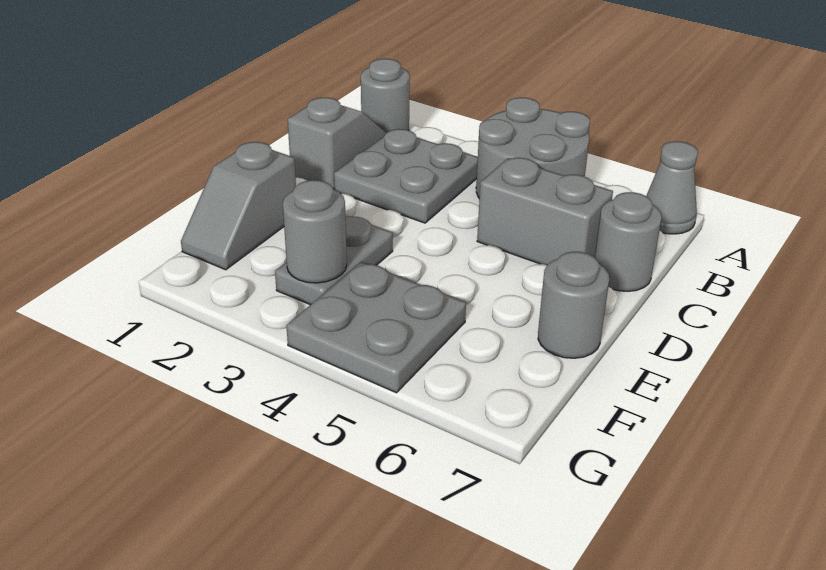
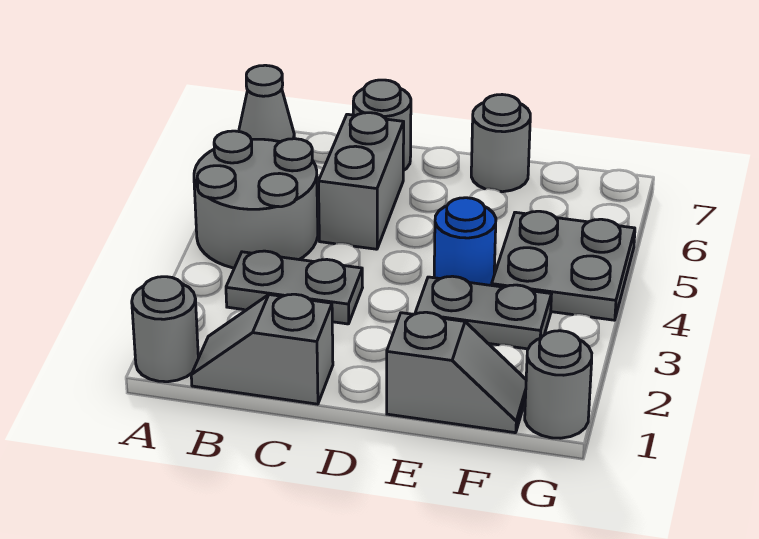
grey 2x2 plate [334,129,478,223] -> grey 1x2 plate [226,251,363,324]
none -> blue 1x1 round brick [434,198,496,285]
grey 1x1 round brick [283,180,347,283] -> grey 1x1 round brick moved to [525,331,592,438]

